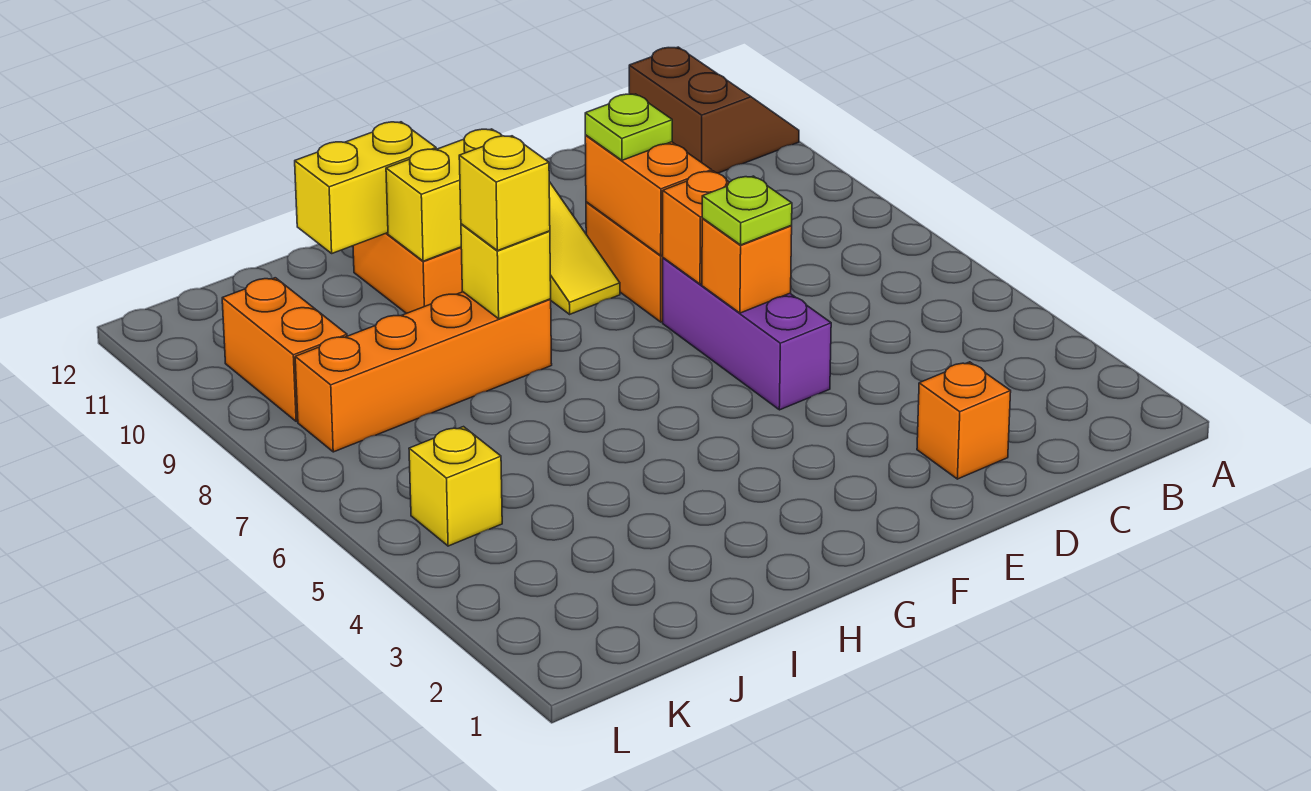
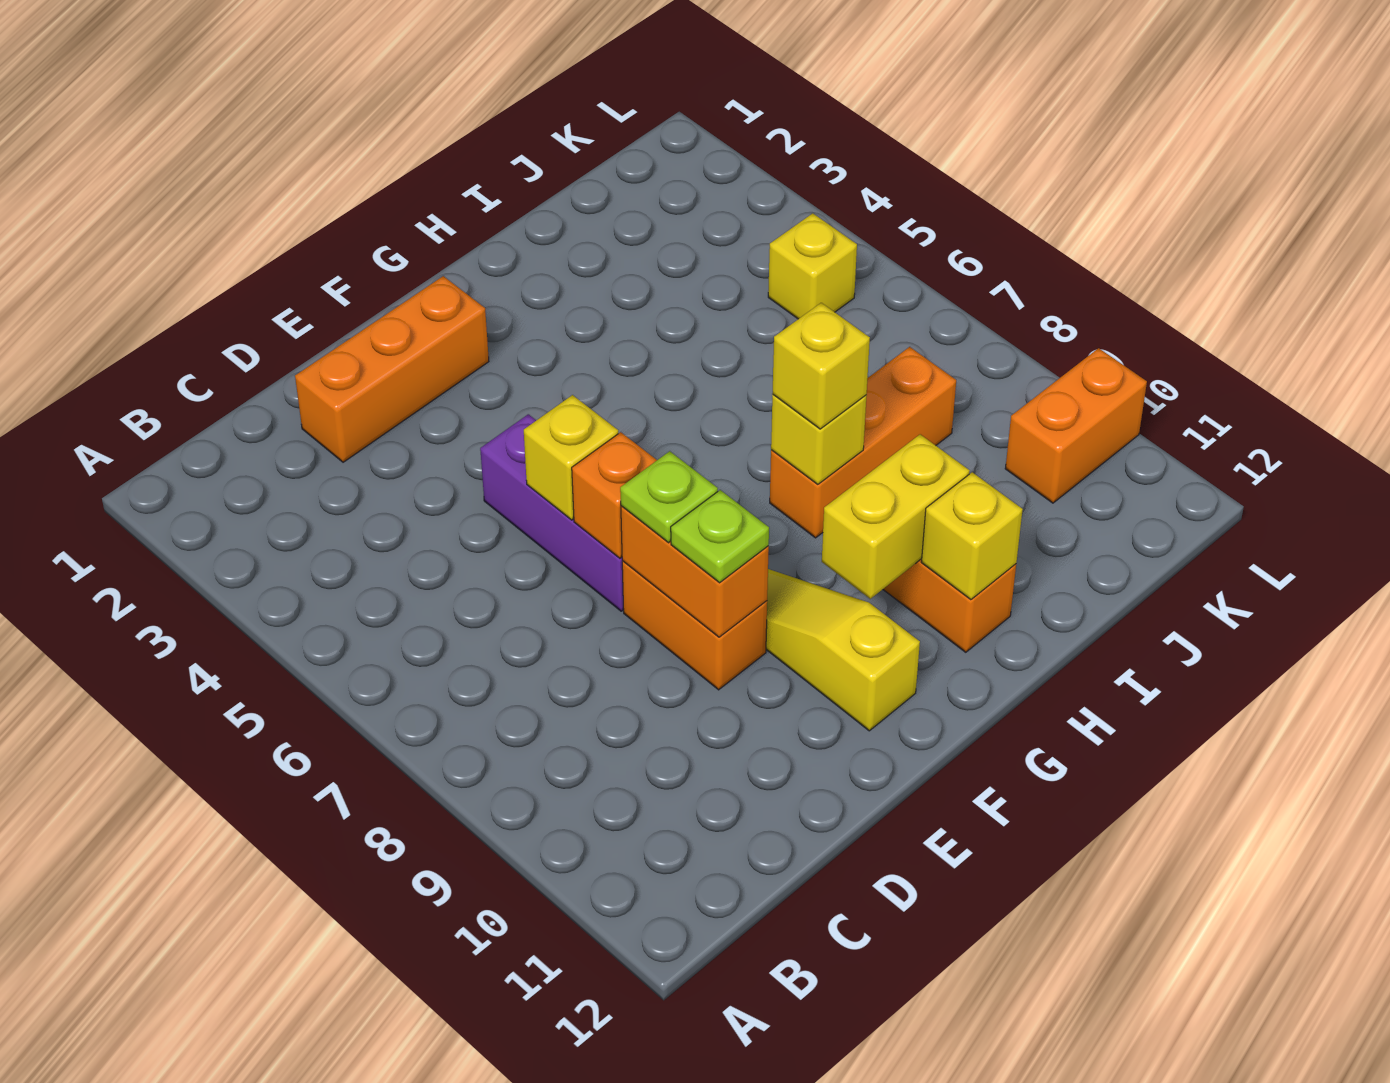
brown 2x2 slope [629,47,799,173] -> none
orange 1x1 brick [917,362,1011,479] -> orange 1x3 brick [295,276,489,462]
orange 1x1 brick [702,219,792,313] -> yellow 1x1 brick [524,395,618,520]
lime 1x1 plate [702,176,792,245] -> lime 1x1 plate moved to [620,451,718,543]
orange 1x4 brick [295,292,552,452] -> orange 1x3 brick [770,347,956,538]
yellow 1x2 brick [295,122,436,253] -> yellow 1x1 brick [921,472,1023,600]
orange 1x2 brick [222,278,347,421] -> orange 1x2 brick turned to [1005,348,1147,503]

